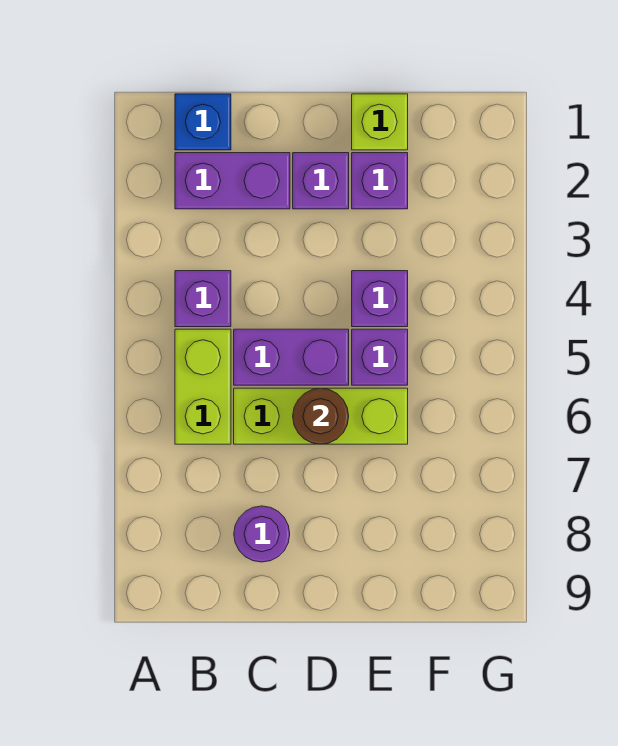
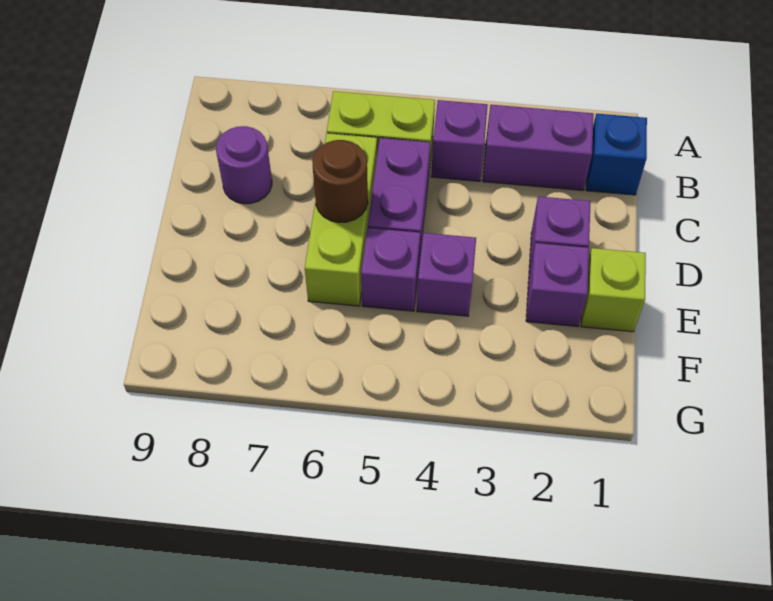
purple 1x2 brick [175,153,290,209] -> purple 1x2 brick turned to [483,105,594,190]

